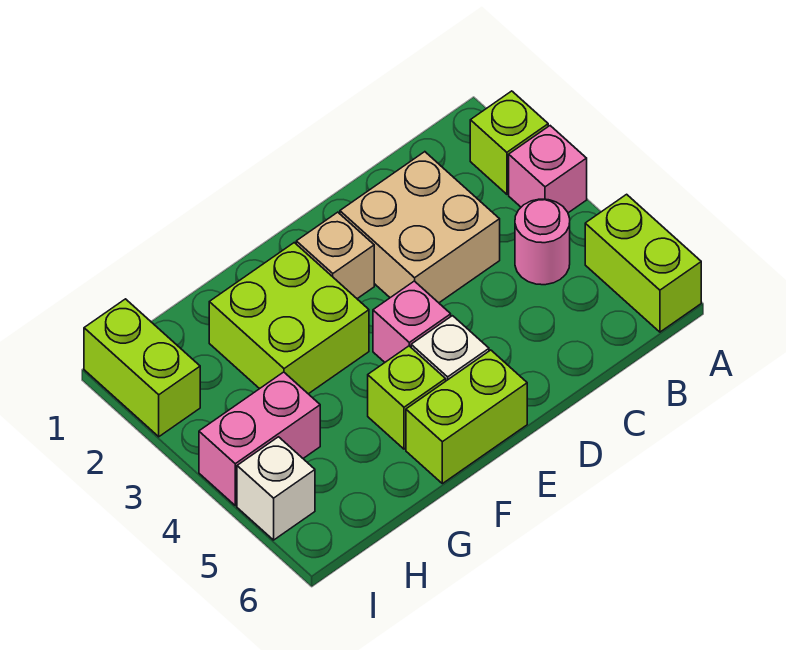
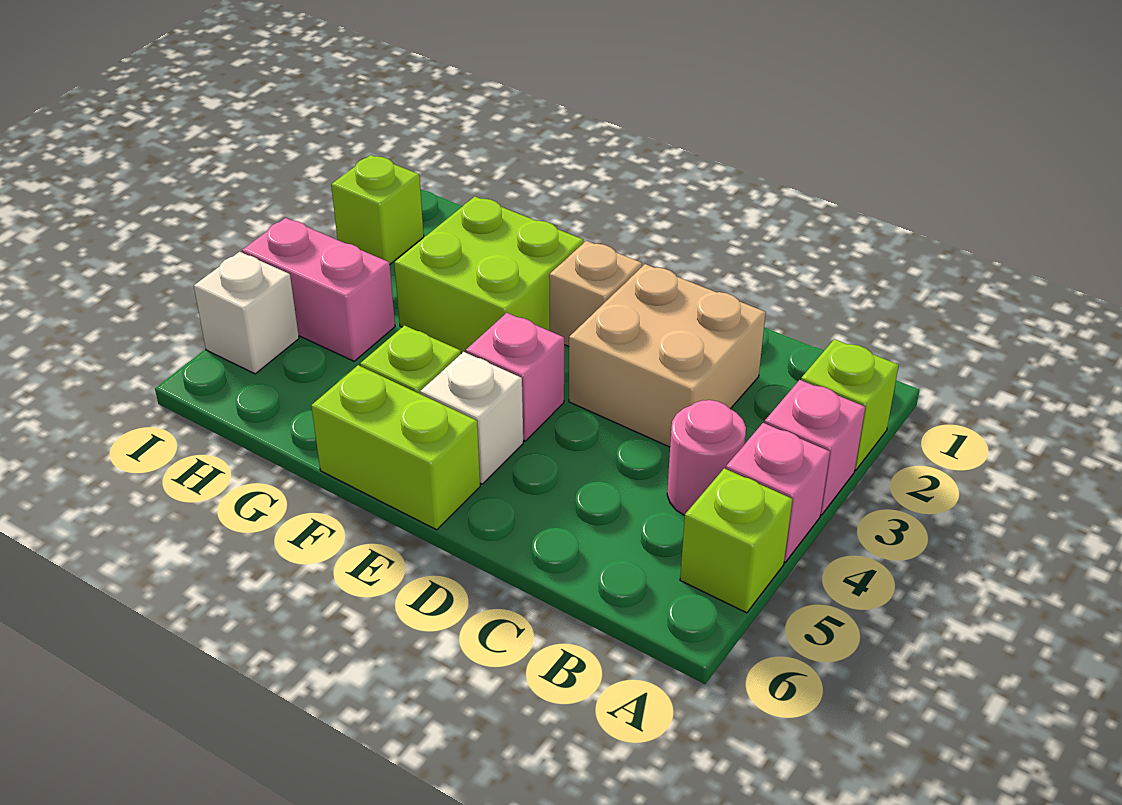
none -> pink 1x1 brick [726,423,830,562]
lime 1x2 brick [585,194,701,332] -> lime 1x1 brick [680,468,792,613]
lime 1x2 brick [84,299,200,437] -> lime 1x1 brick [331,155,424,264]

